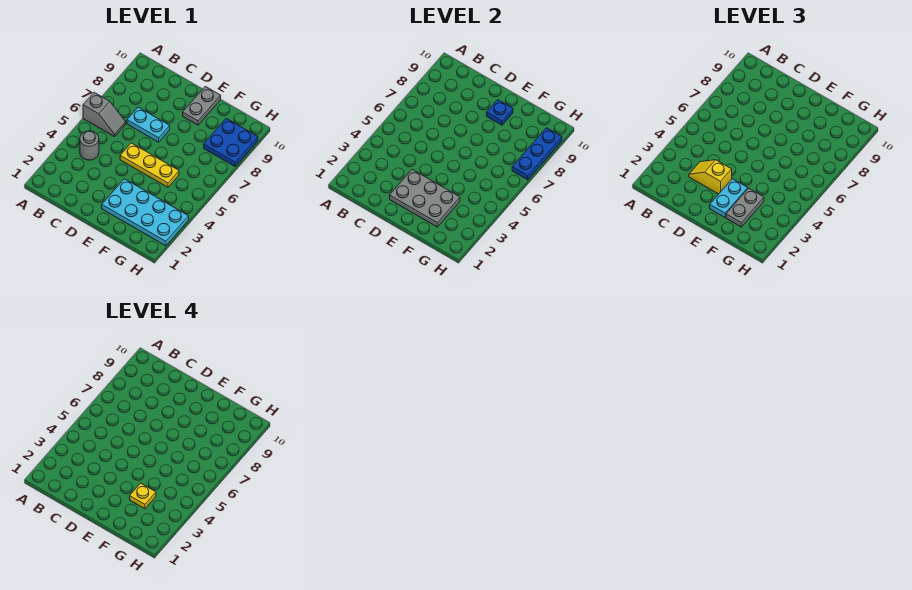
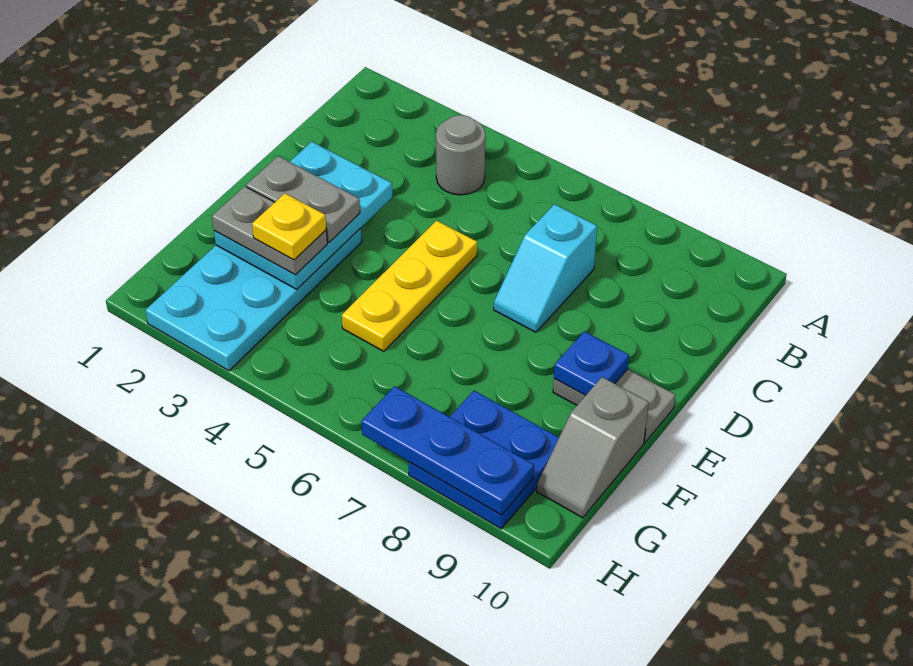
grey 1x2 slope [83,92,126,137] -> grey 1x2 slope moved to [537,377,649,518]
yellow 1x2 slope [689,160,732,194] -> none
cyan 1x2 plate [127,107,170,142] -> cyan 1x2 slope [494,204,597,332]
grey 2x3 plate [390,169,460,227] -> cyan 2x3 plate [214,142,392,289]
cyan 1x2 plate [710,179,748,217] -> grey 1x2 plate [246,156,360,242]

